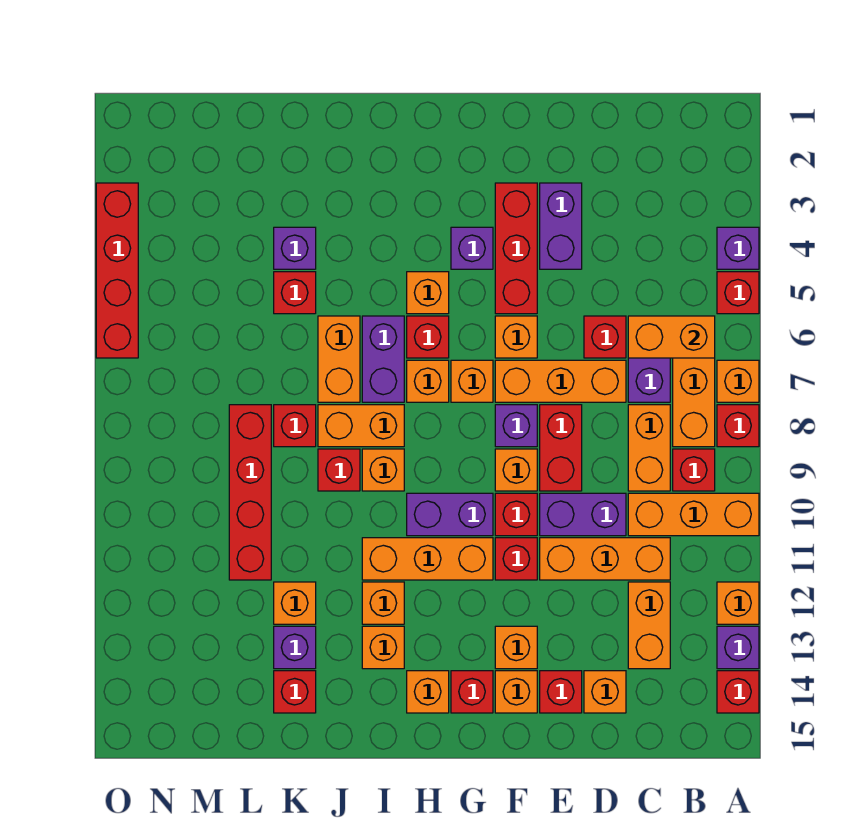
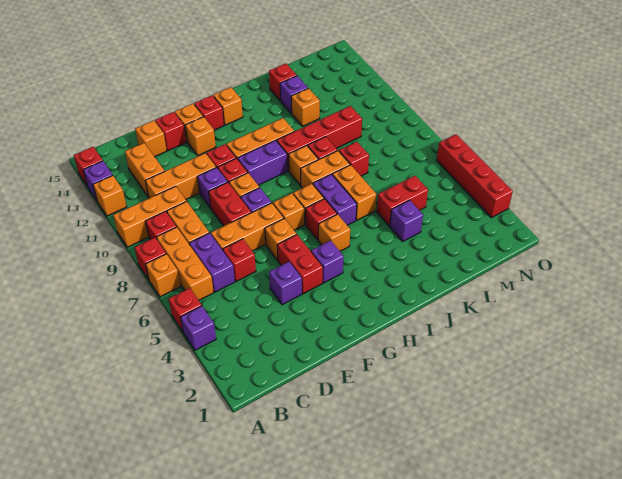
orange 1x2 brick [628,316,715,358] -> none
purple 1x2 brick [540,493,626,536] -> purple 1x1 brick [198,167,227,208]
purple 1x2 brick [540,183,582,269] -> purple 1x1 brick [269,262,302,305]
red 1x3 brick [495,183,537,314] -> red 1x2 brick [277,235,323,294]
orange 1x1 brick [362,582,404,624] -> none
orange 1x1 brick [362,626,404,669] -> none
red 1x1 brick [274,272,316,314] -> red 1x2 brick [376,176,428,226]
red 1x4 brick [229,405,271,580] -> red 1x4 brick turned to [277,106,362,171]

